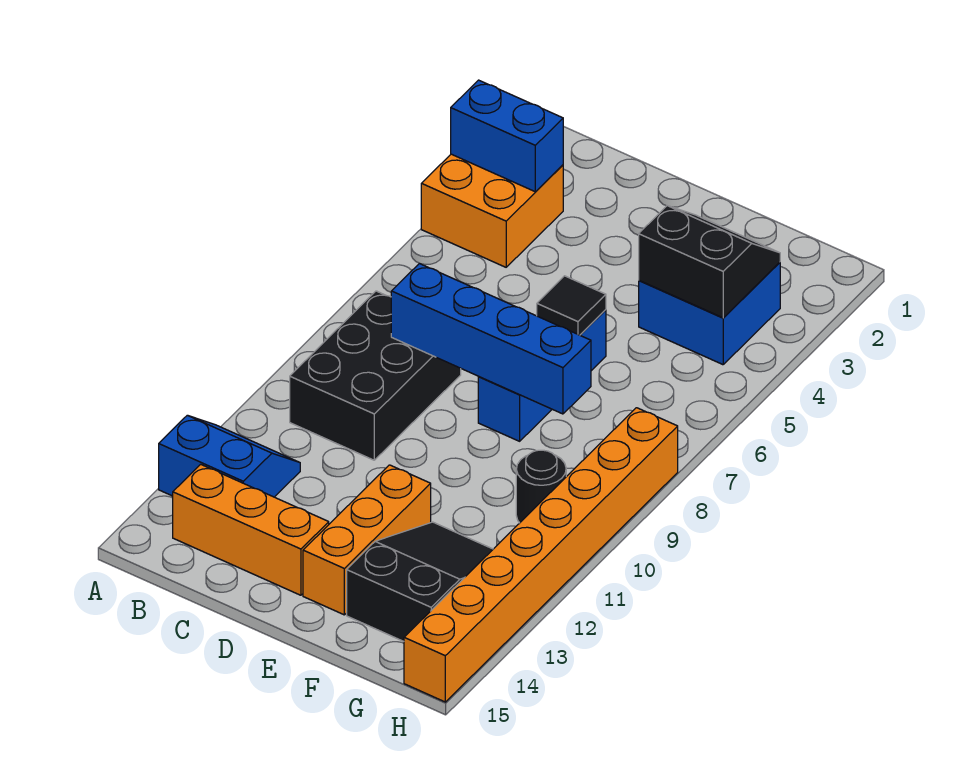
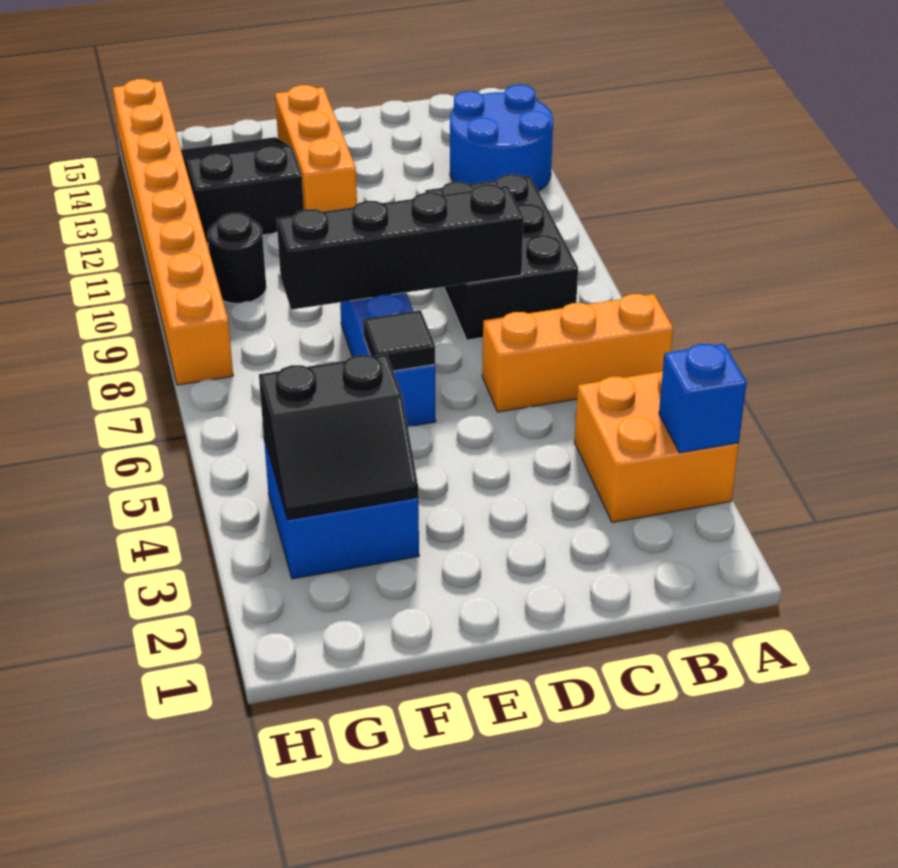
blue 1x2 brick [451,80,563,192] -> blue 1x1 brick [659,344,747,453]
blue 2x2 slope [159,415,300,497] -> blue 2x2 round brick [450,85,553,191]
orange 1x3 brick [173,464,329,595] -> orange 1x3 brick moved to [482,294,673,412]
blue 1x4 brick [391,264,591,414] -> black 1x4 brick [277,184,523,310]
black 2x3 slope [347,522,493,641] -> black 2x3 slope turned to [181,137,304,243]

